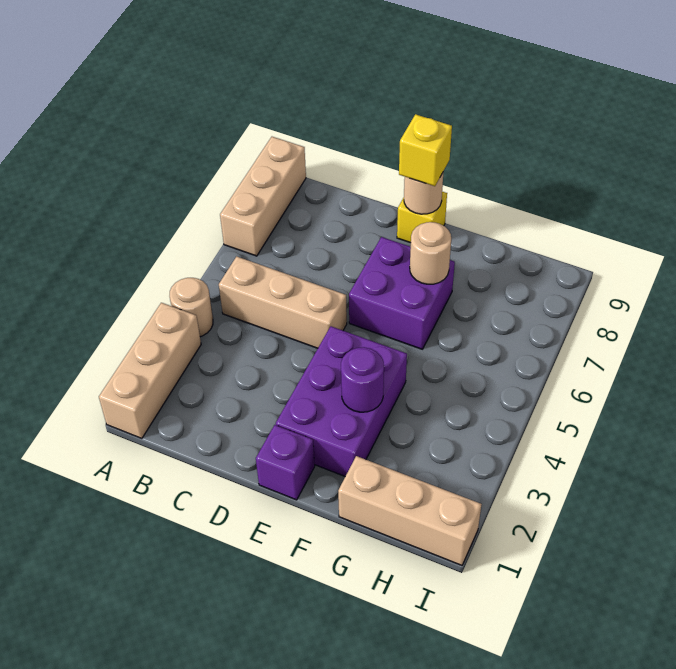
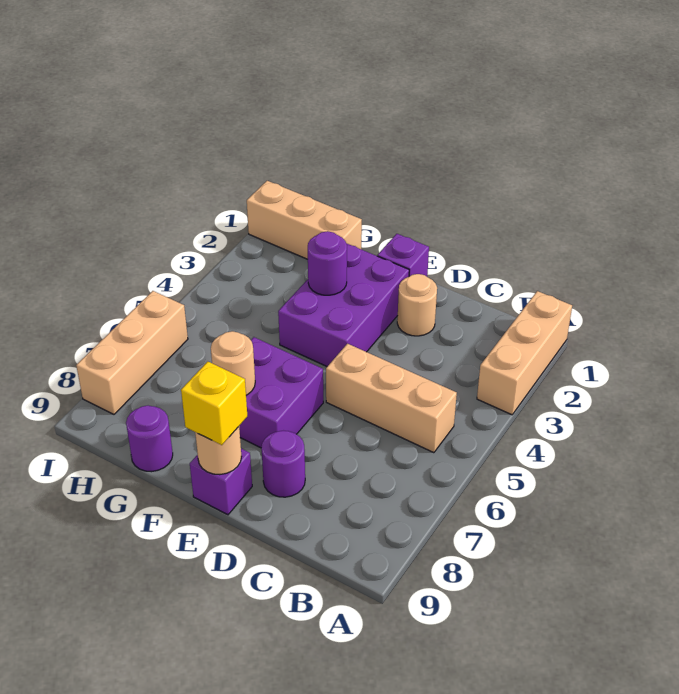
tan 1x1 round brick [170,278,213,337] -> tan 1x1 round brick moved to [397,274,437,336]
tan 1x3 brick [220,137,306,256] -> tan 1x3 brick moved to [76,291,188,414]
none -> purple 1x1 round brick [261,431,305,497]
yellow 1x1 brick [397,192,447,243] -> purple 1x1 brick [190,449,252,515]
none -> purple 1x1 round brick [126,406,173,472]

